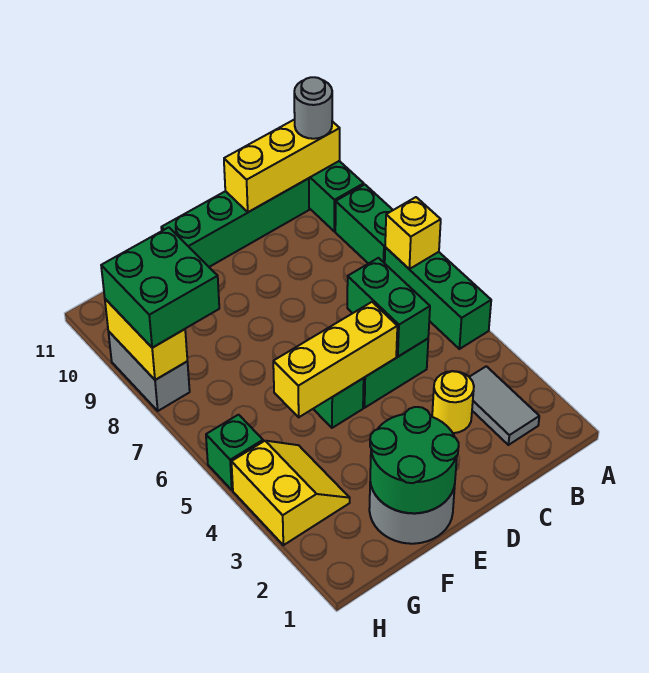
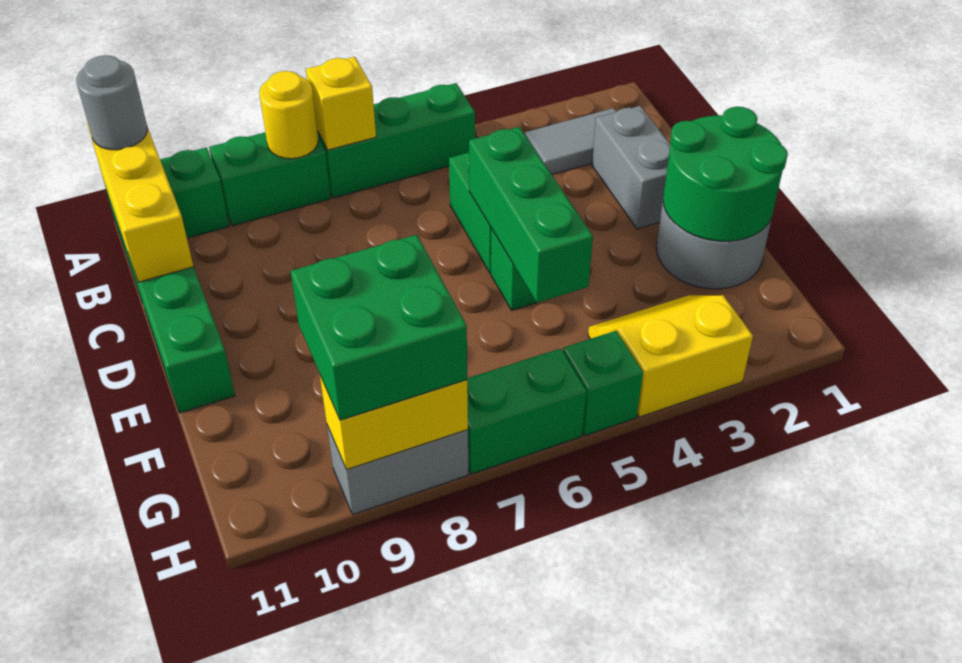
none -> grey 1x2 brick [592,106,671,229]
yellow 1x1 round brick [432,371,474,433] -> yellow 1x1 round brick moved to [259,71,318,159]
green 1x2 brick [347,258,430,357] -> green 1x2 brick moved to [467,349,586,474]
yellow 1x3 brick [273,302,397,417] -> green 1x3 brick [469,127,593,303]

